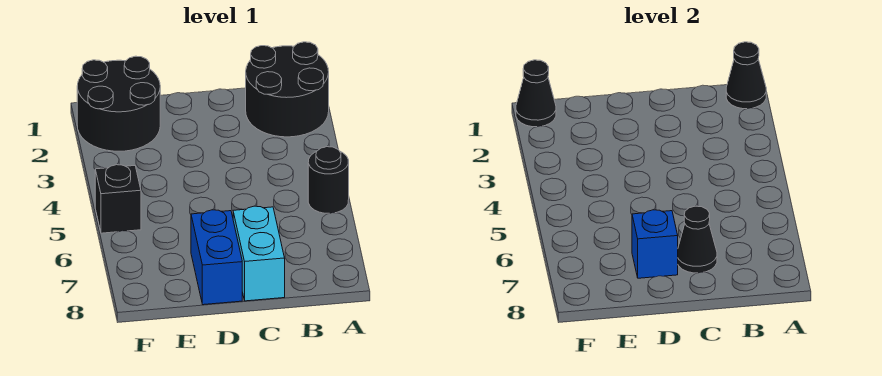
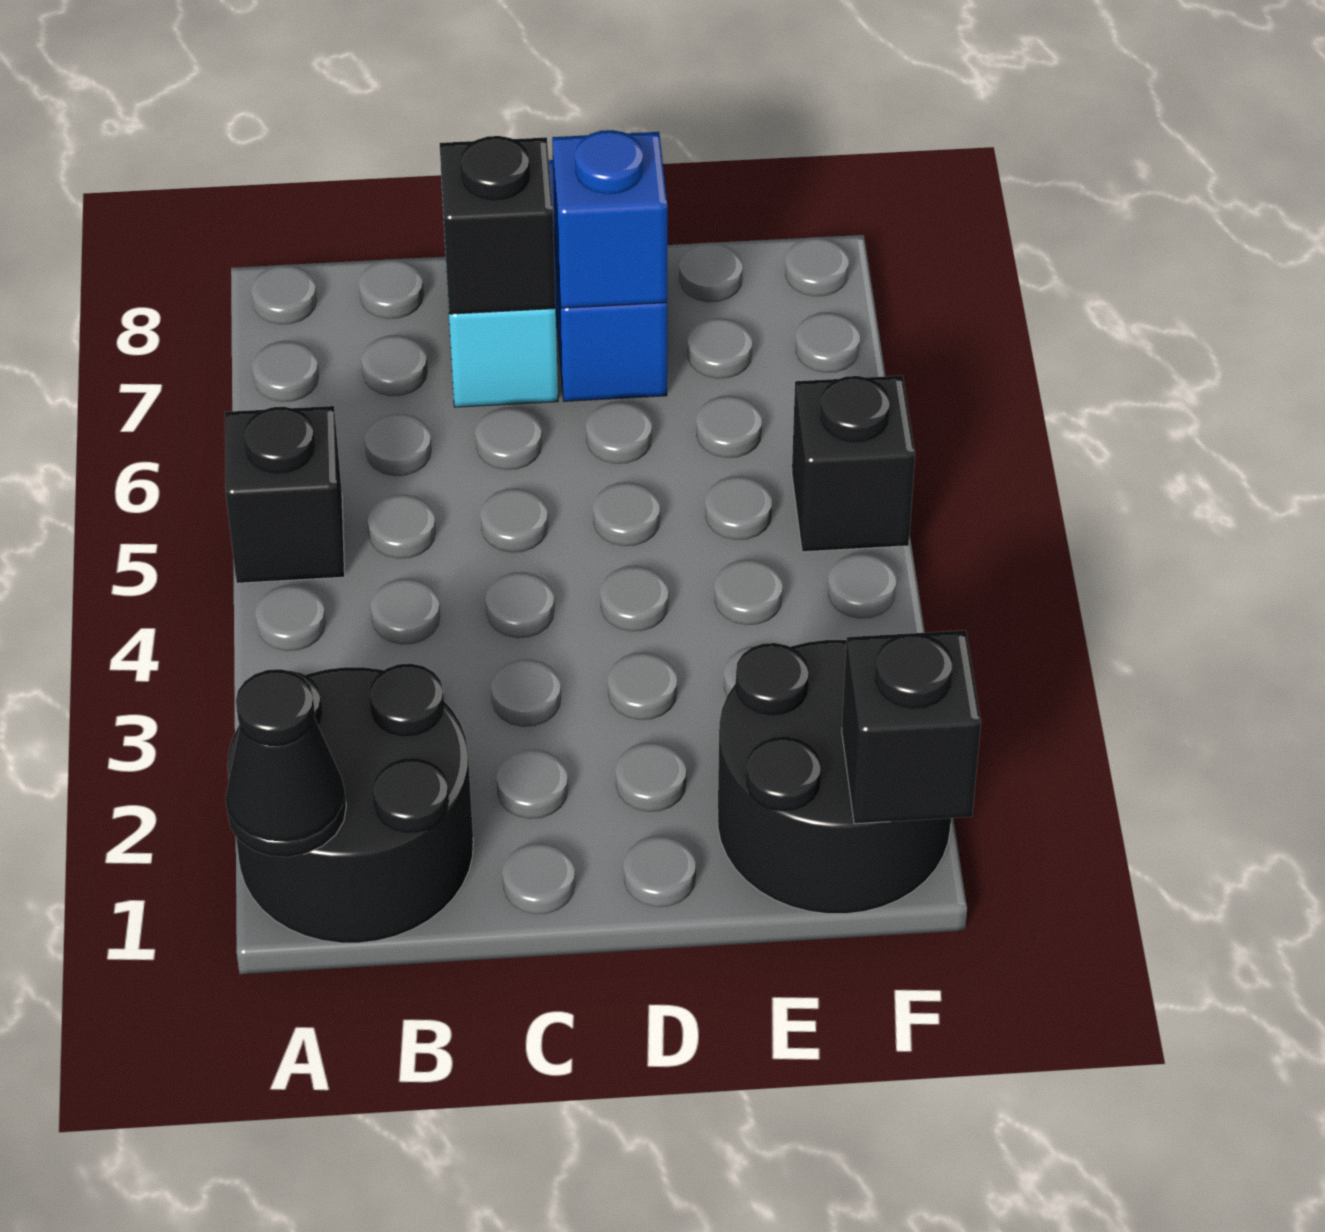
black 1x1 round brick [308,147,349,213] -> black 1x1 brick [225,406,345,583]
black 1x1 cone [678,206,717,273] -> black 1x1 brick [439,136,556,314]
black 1x1 cone [516,60,556,127] -> black 1x1 brick [842,630,981,824]

